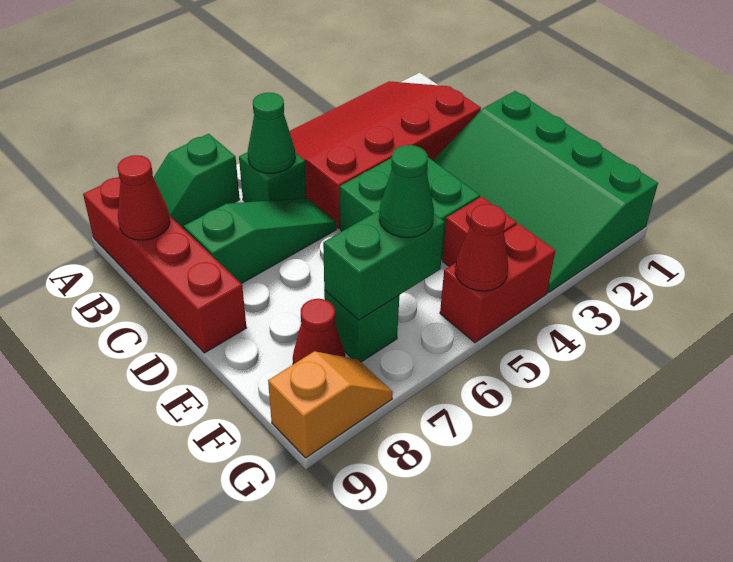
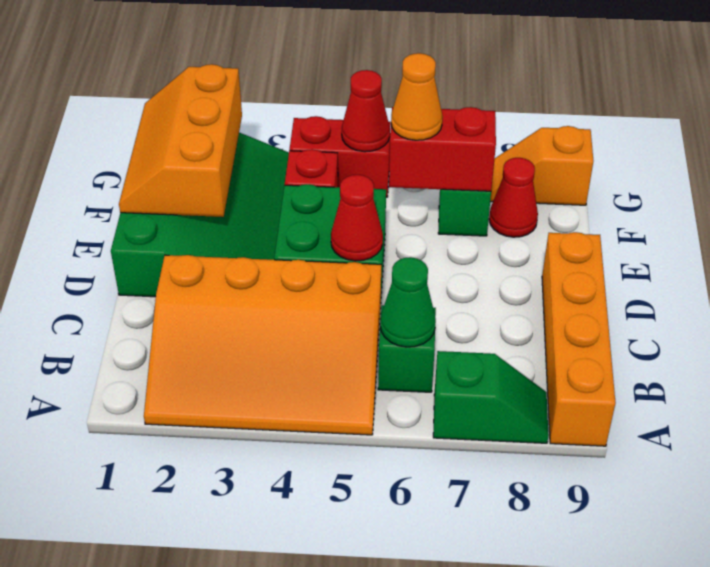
red 3x4 slope [289,81,481,228] -> orange 3x4 slope [144,255,381,435]
red 1x4 brick [83,177,246,353] -> orange 1x4 brick [542,232,616,446]
red 1x1 cone [117,155,170,240] -> red 1x1 cone moved to [331,175,383,261]
green 1x3 slope [184,198,337,284] -> none
none -> orange 2x3 slope [119,64,242,217]
green 1x2 brick [323,210,445,320] -> red 1x2 brick [389,107,496,191]
green 1x1 cone [379,145,434,238] -> orange 1x1 cone [391,53,443,140]

